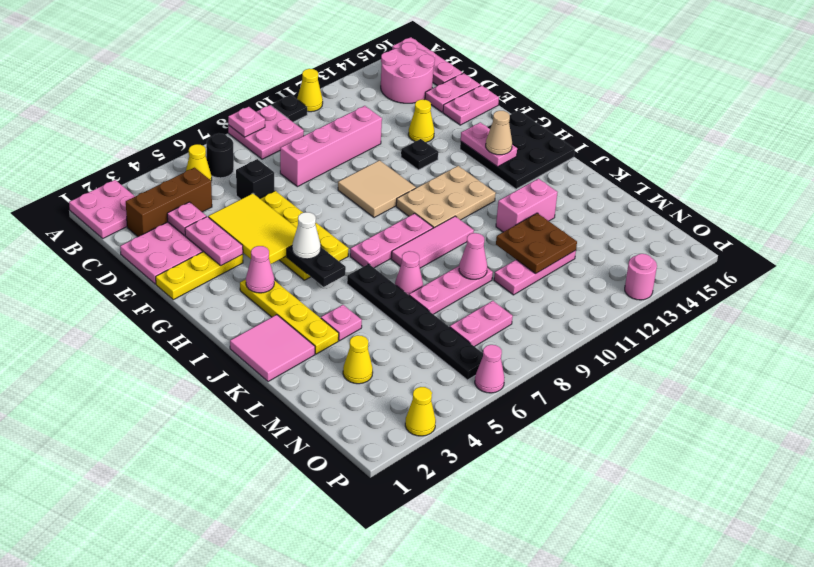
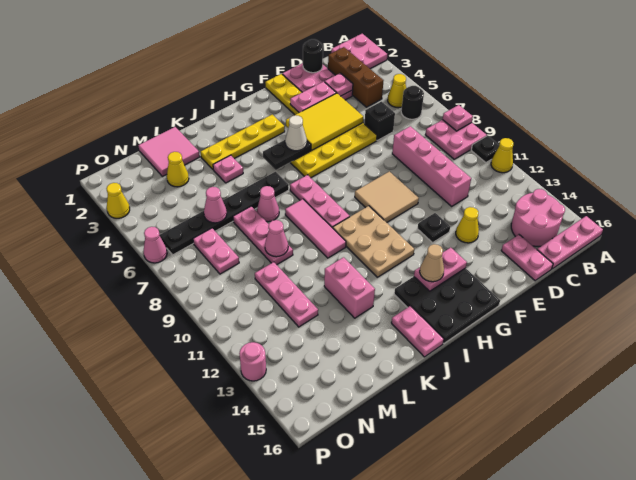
none -> black 1x1 round brick [303,39,323,73]
pink 1x2 plate [443,85,499,125] -> pink 1x2 plate moved to [391,306,444,357]
pink 1x1 cone [246,246,274,293] -> pink 1x1 cone moved to [204,187,227,223]
pink 2x2 tile [230,315,315,382] -> pink 2x2 tile moved to [138,127,200,176]
brown 2x2 plate [496,213,577,274] -> none

